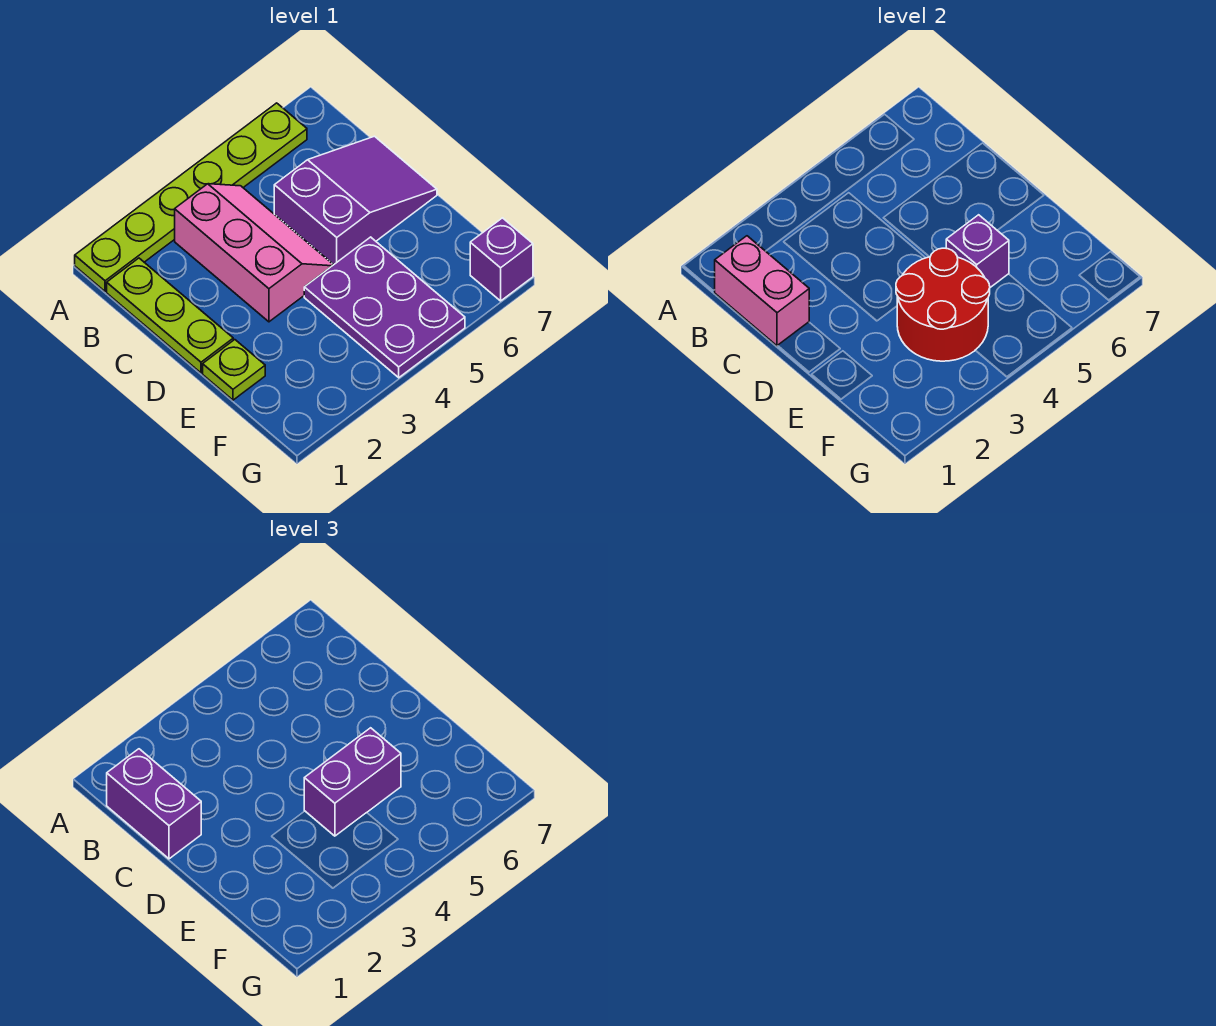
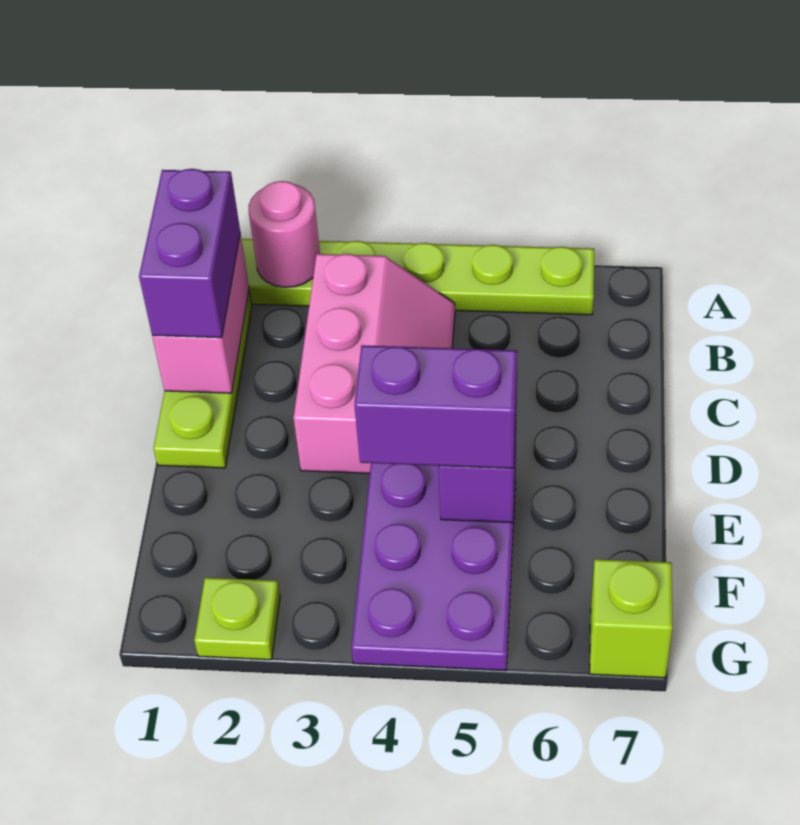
none -> pink 1x1 round brick [249,181,320,287]
purple 2x3 slope [274,136,437,265] -> none
lime 1x1 plate [203,340,265,400] -> lime 1x1 plate moved to [194,578,280,660]
red 2x2 round brick [896,248,990,361] -> none
purple 1x1 brick [470,218,533,301] -> lime 1x1 brick [590,559,673,678]

